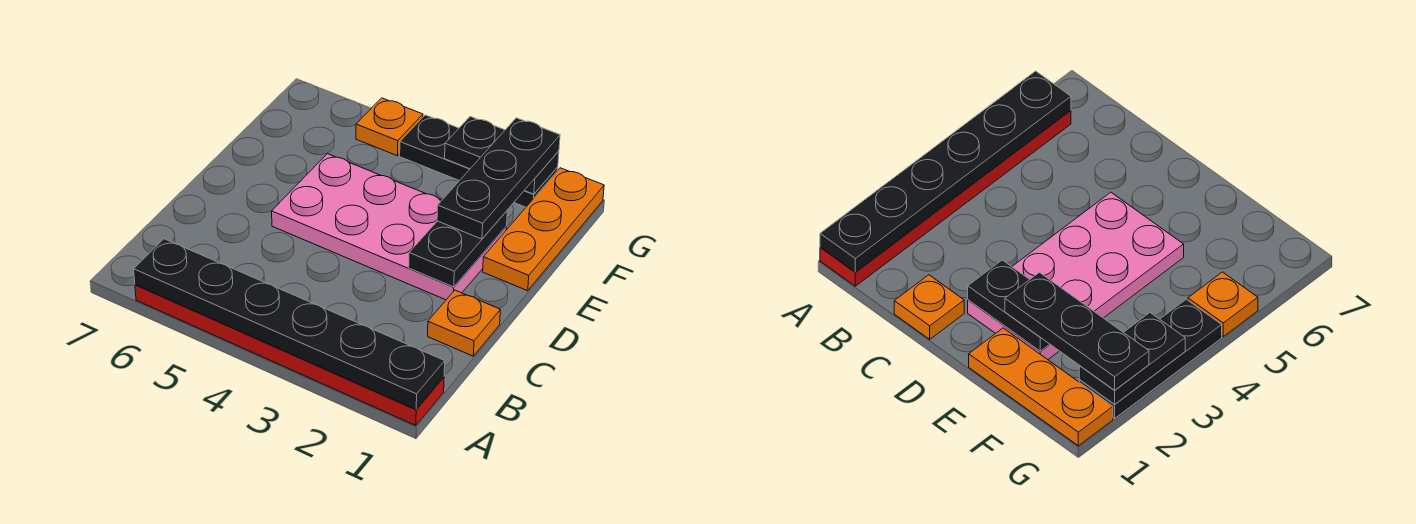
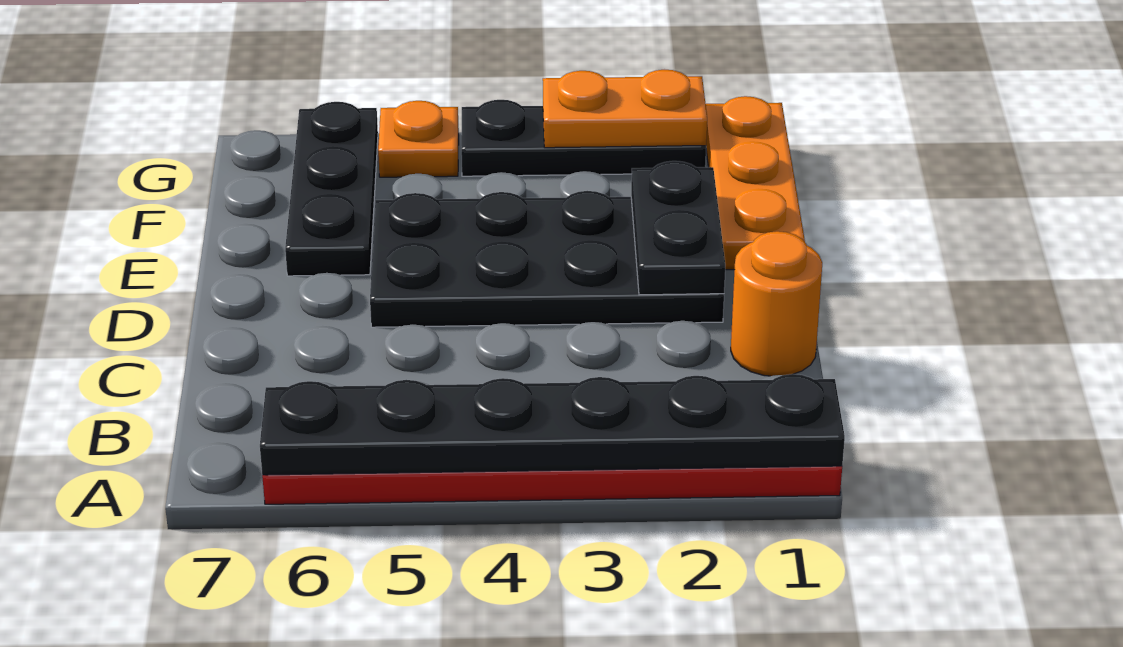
orange 1x1 plate [428,290,500,356] -> orange 1x1 round brick [731,231,822,376]
pink 2x4 plate [272,154,507,300] -> black 2x4 plate [370,191,724,327]
black 1x3 plate [437,118,560,239] -> black 1x3 plate moved to [285,102,378,276]
black 1x2 plate [445,117,559,194] -> orange 1x2 plate [543,70,707,148]

